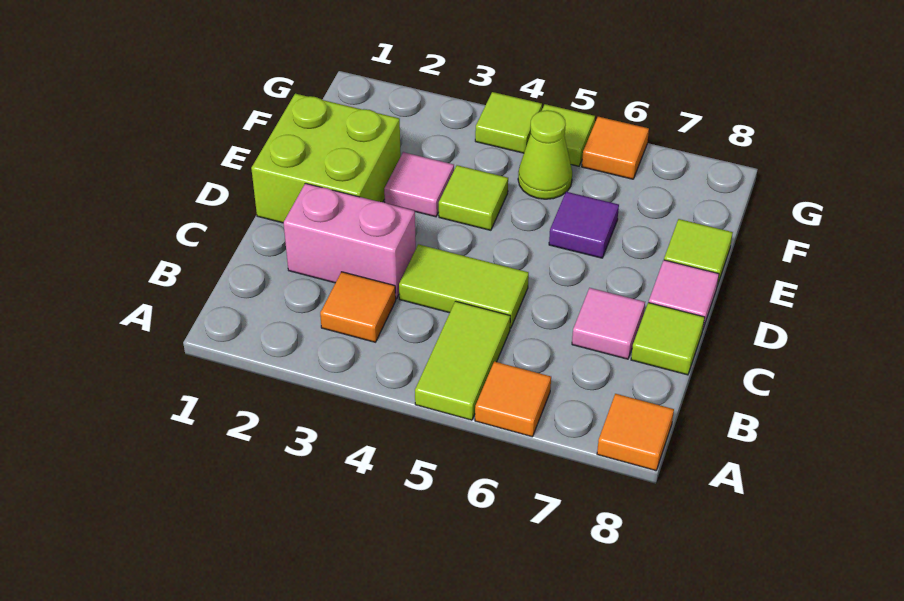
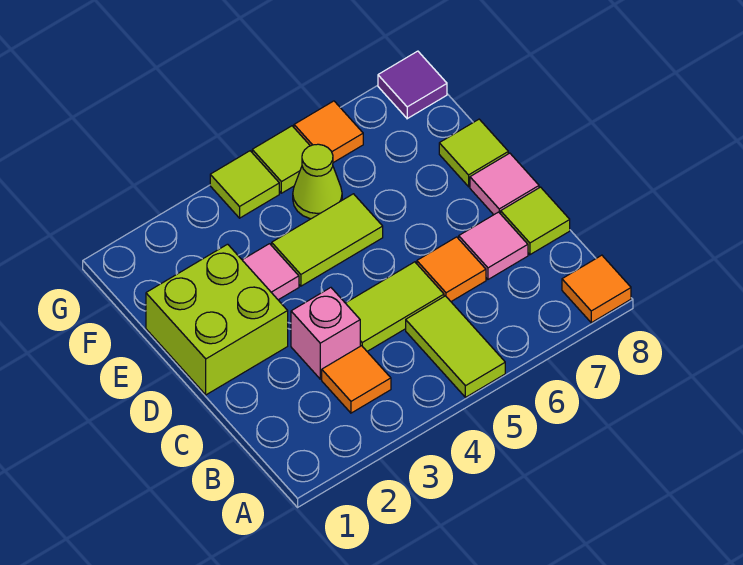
orange 1x1 tile [475,361,551,437] -> orange 1x1 tile moved to [417,237,486,301]
pink 1x2 brick [283,183,416,299] -> pink 1x1 brick [291,288,360,379]
lime 1x1 tile [439,165,508,230] -> lime 1x2 tile [272,194,383,286]
purple 1x1 tile [549,192,619,258] -> purple 1x1 tile moved to [378,51,447,119]

